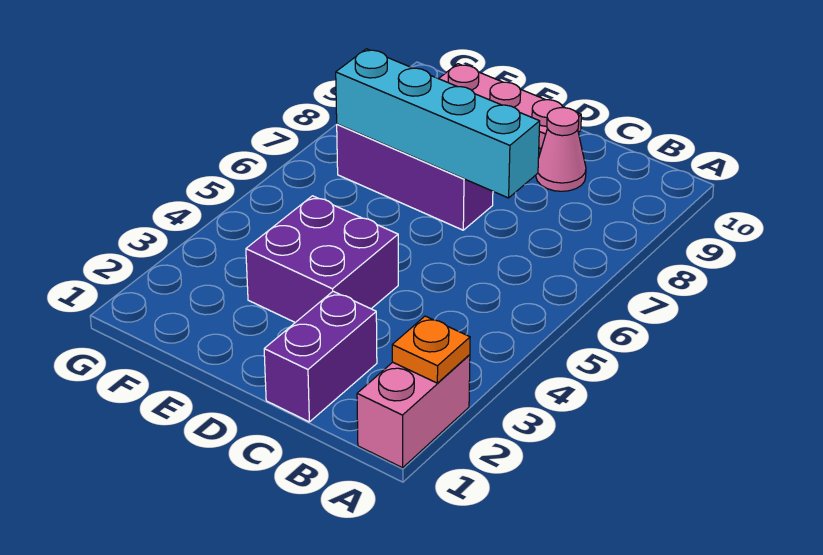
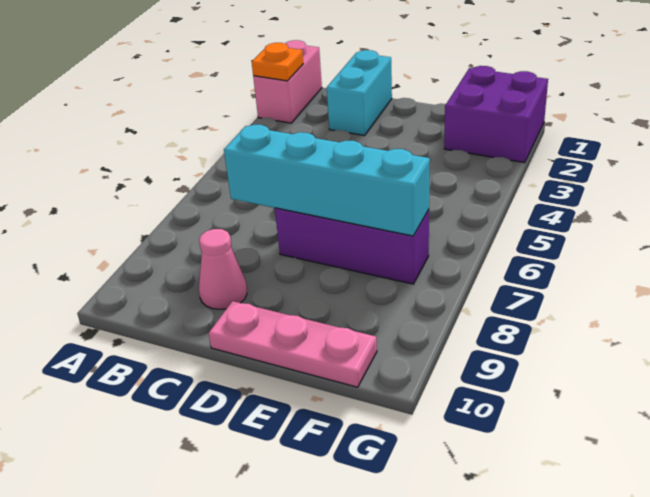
purple 1x2 brick [264,291,377,422] -> cyan 1x2 brick [327,50,392,136]
purple 2x2 brick [246,196,398,322] -> purple 2x2 brick moved to [444,66,548,163]

